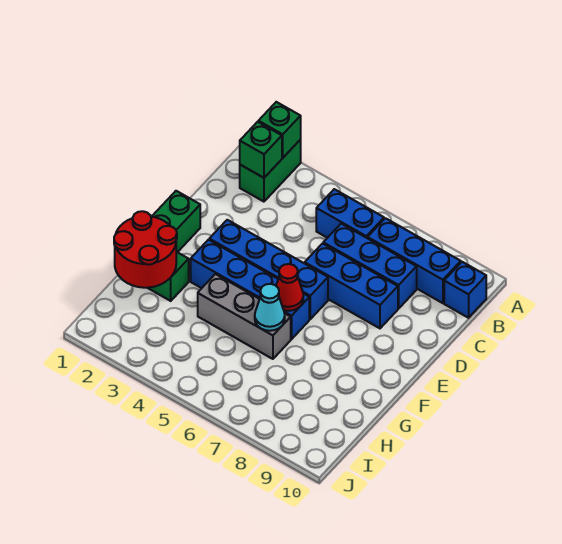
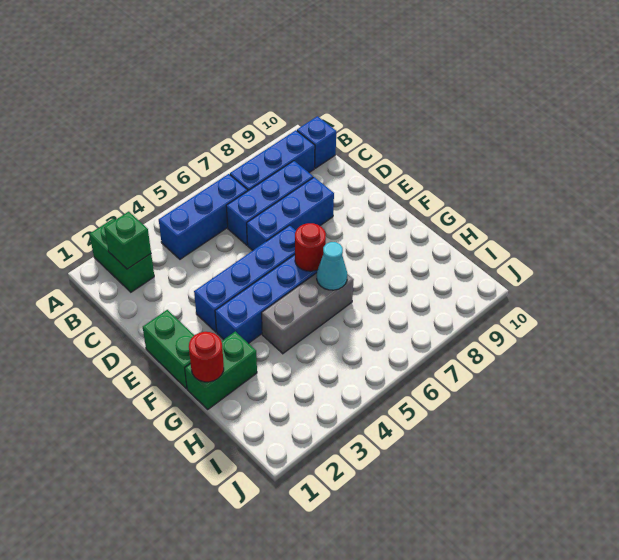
green 1x1 brick [258,102,301,158] -> none
blue 1x2 brick [316,189,384,238] -> blue 1x3 brick [159,174,248,259]
red 1x1 cone [276,264,303,311] -> red 1x1 round brick [295,223,326,271]
red 2x2 round brick [114,211,177,288] -> red 1x1 round brick [189,332,224,382]

